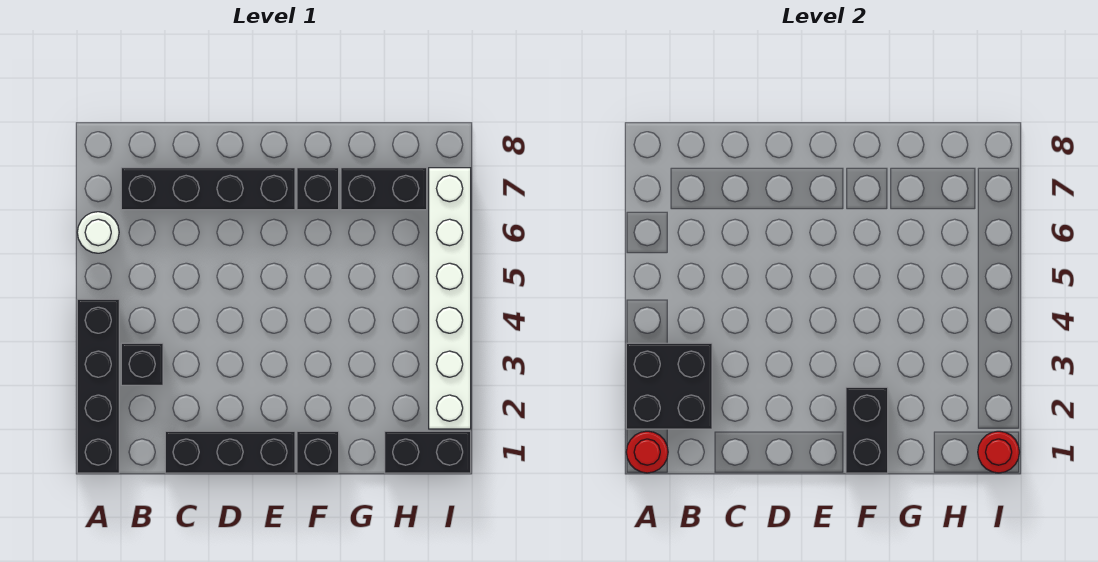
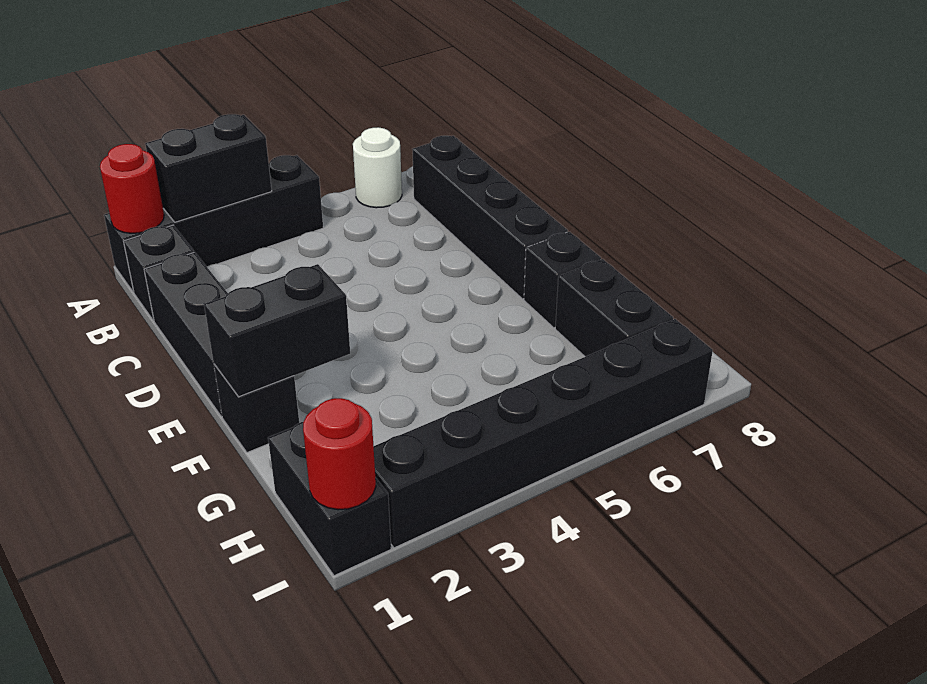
black 2x2 brick [626,343,712,429] -> black 1x2 brick [145,114,272,222]
black 1x1 brick [121,343,163,385] -> black 1x1 brick moved to [124,225,194,321]
white 1x6 brick [429,168,471,429] -> black 1x6 brick [374,319,713,548]

